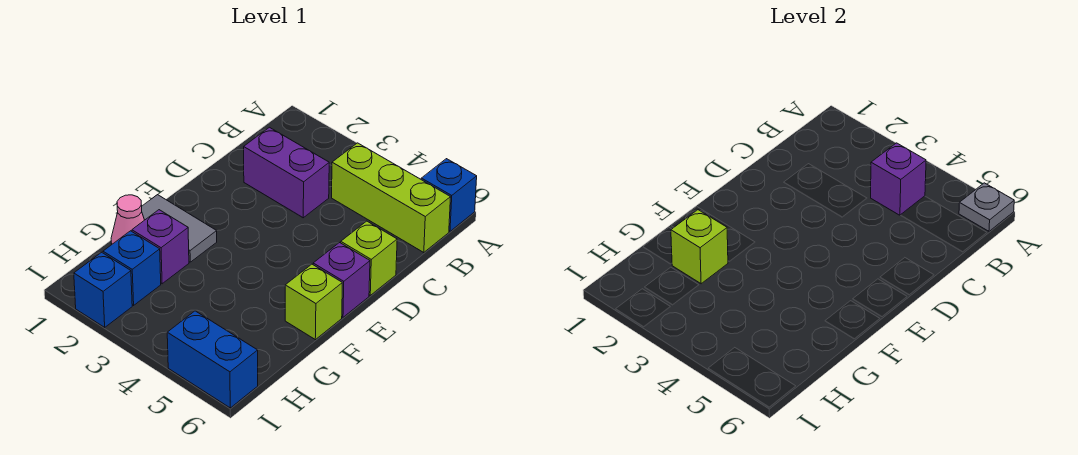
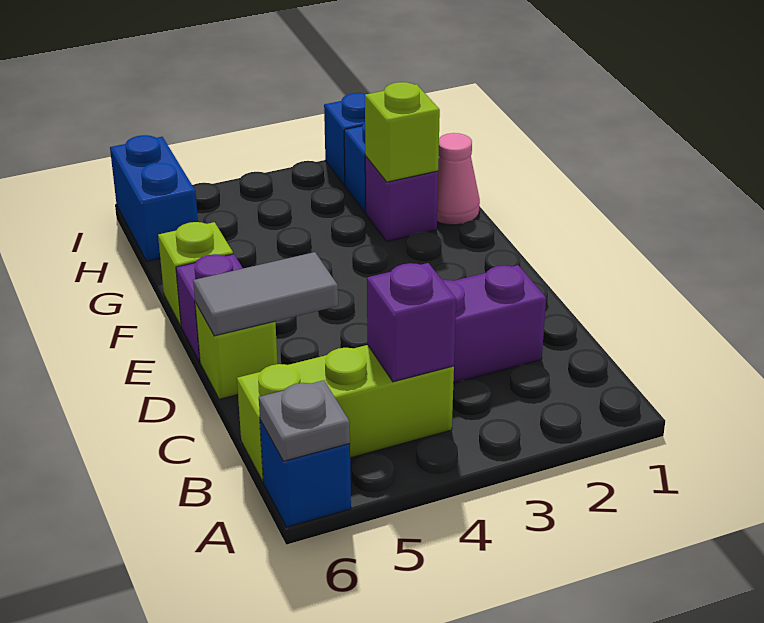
grey 1x2 tile [142,195,217,262] -> grey 1x2 tile moved to [193,252,338,336]
blue 1x2 brick [167,311,258,408] -> blue 1x2 brick turned to [110,135,198,261]

